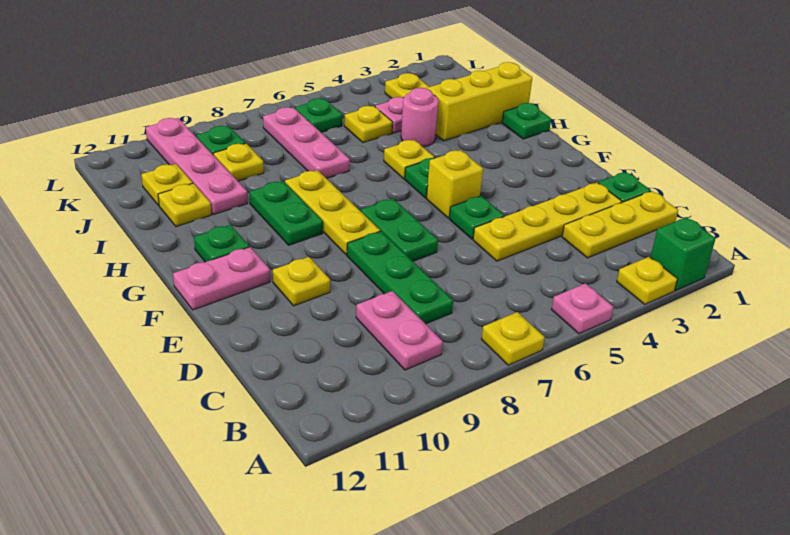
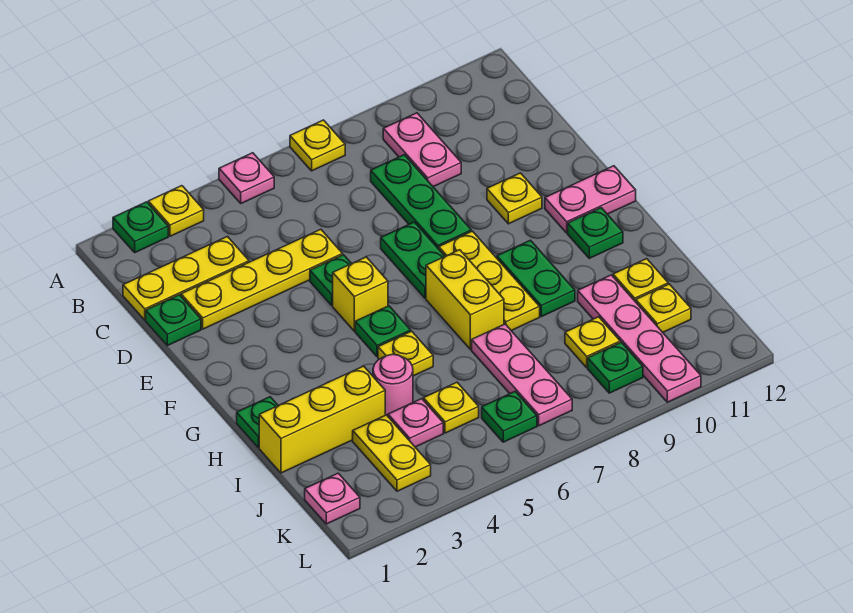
green 1x1 brick [650,217,716,291] -> green 1x1 plate [113,202,168,253]
none -> yellow 1x2 brick [426,250,504,349]
none -> pink 1x1 plate [305,473,360,524]

